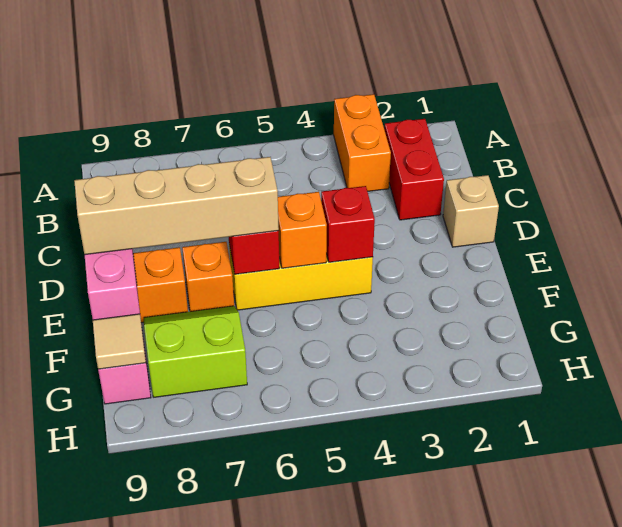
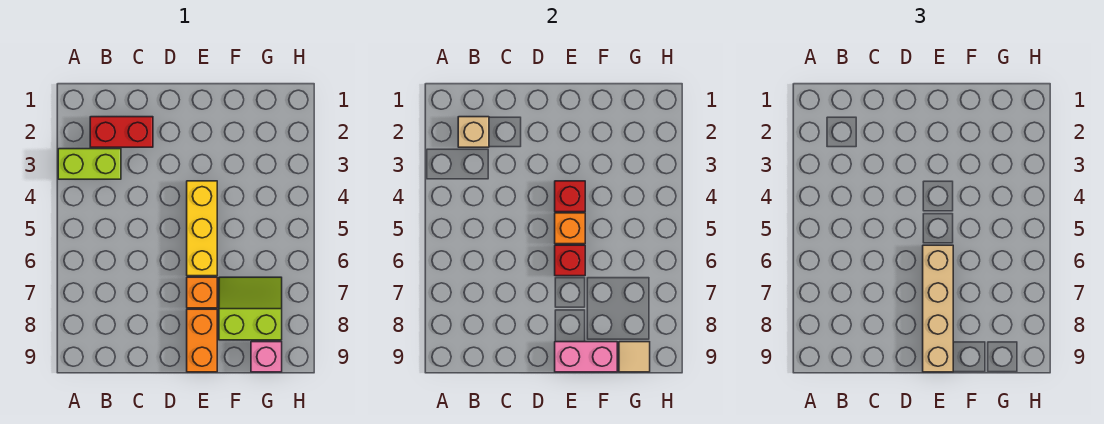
orange 1x2 brick [334,94,391,191] -> lime 1x2 brick [58,149,121,179]
tan 1x1 brick [443,175,499,247] -> tan 1x1 brick moved to [458,117,489,147]
lime 2x2 slope [144,306,247,397] -> lime 2x2 slope turned to [219,277,282,340]

